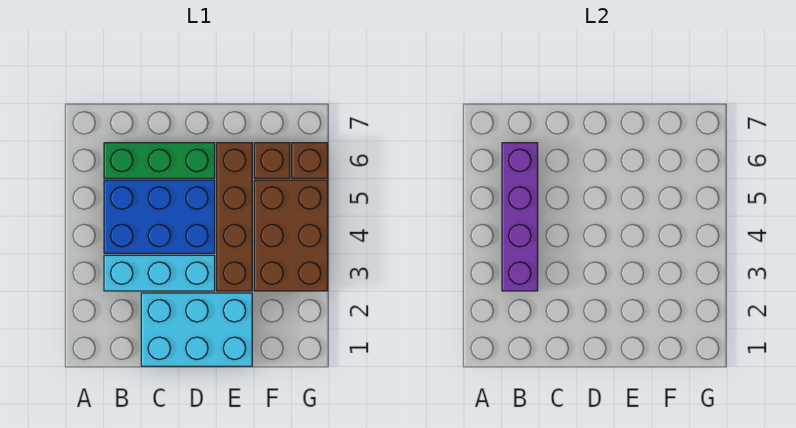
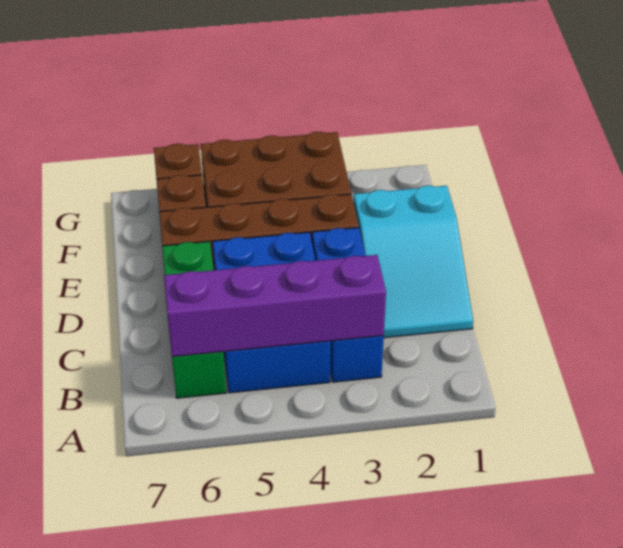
cyan 1x3 brick [104,255,215,291] -> blue 1x3 brick [312,228,384,382]
cyan 2x3 brick [141,293,252,366] -> cyan 2x3 slope [354,186,473,338]

